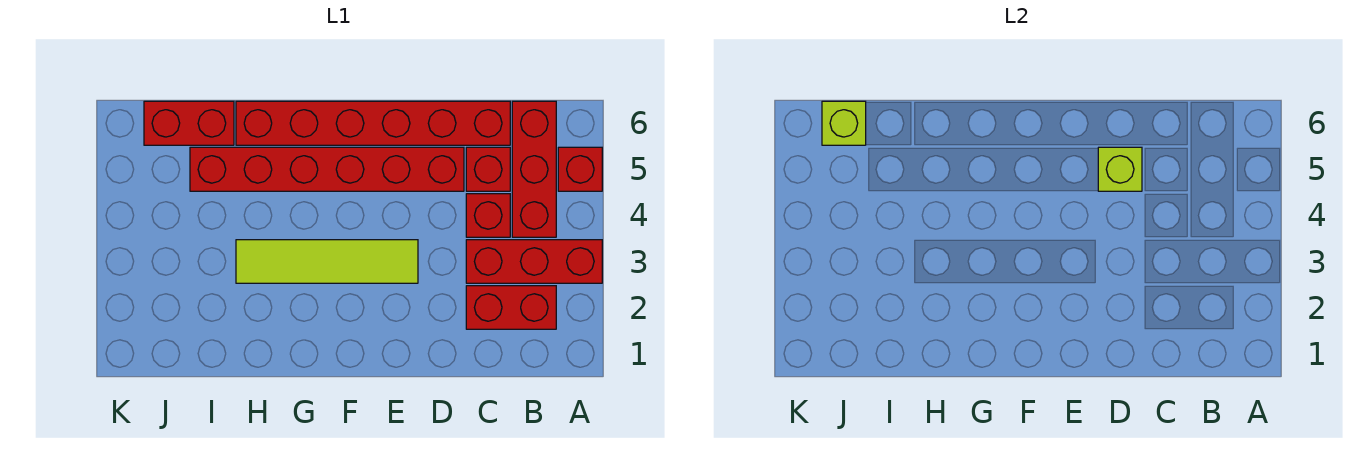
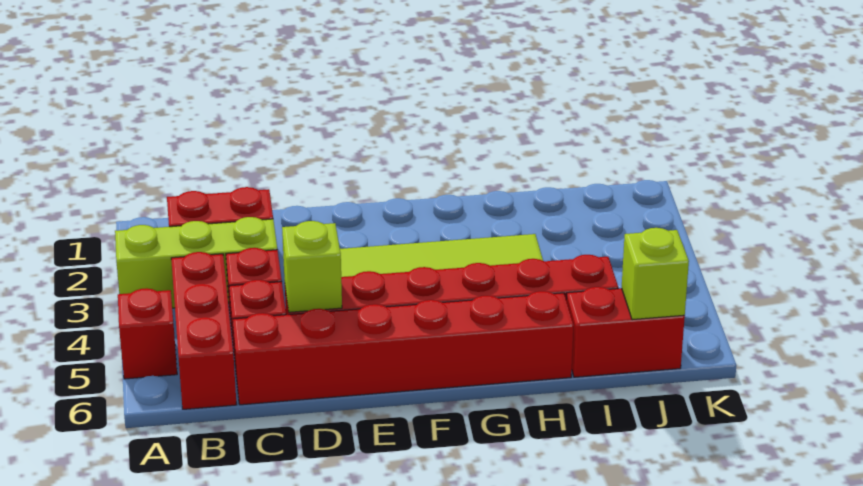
red 1x3 brick [466,240,602,283] -> lime 1x3 brick [115,217,277,308]

